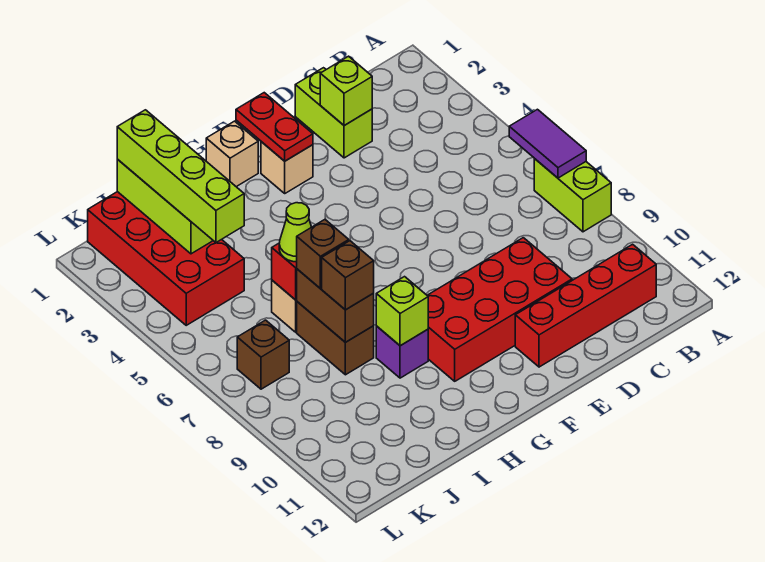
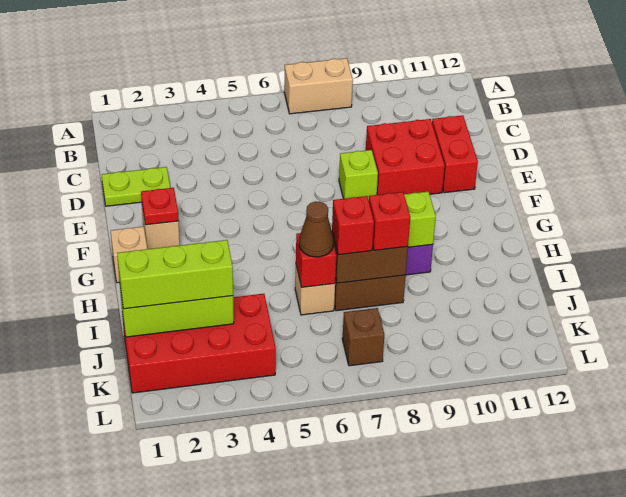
purple 1x2 tile [509,109,586,178] -> none
lime 1x2 brick [534,159,611,232] -> tan 1x2 brick [284,58,353,114]
red 1x4 brick [515,244,656,367] -> red 1x2 brick [432,115,478,193]
lime 1x2 brick [295,68,372,158] -> lime 1x2 plate [102,167,170,206]
lime 1x1 brick [320,56,372,126] -> lime 1x1 brick moved to [339,150,378,200]
red 2x4 brick [427,238,572,381] -> red 2x2 brick [366,119,445,195]
red 1x2 plate [236,93,313,161] -> red 1x1 plate [141,188,179,225]
lime 1x1 cone [279,203,311,262] -> brown 1x1 cone [299,202,334,257]
brown 1x1 brick [297,220,349,288] -> red 1x1 brick [332,196,374,255]
brown 1x1 brick [322,241,374,310] -> red 1x1 brick [369,192,410,250]
lime 1x4 brick [117,110,244,242] -> lime 1x3 brick [117,240,233,309]

